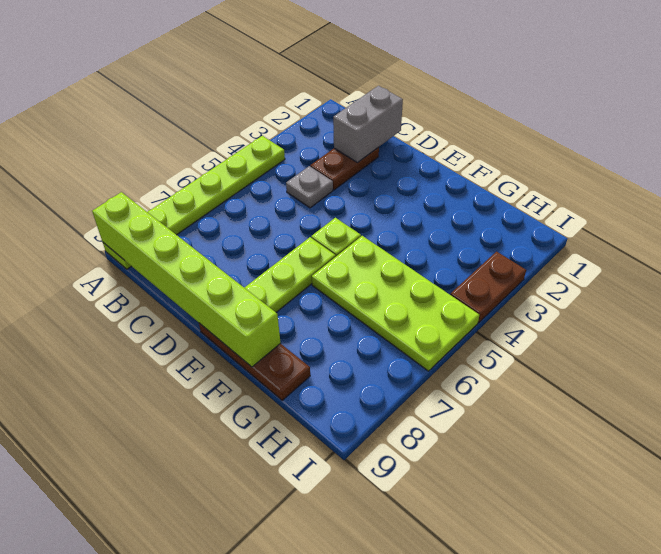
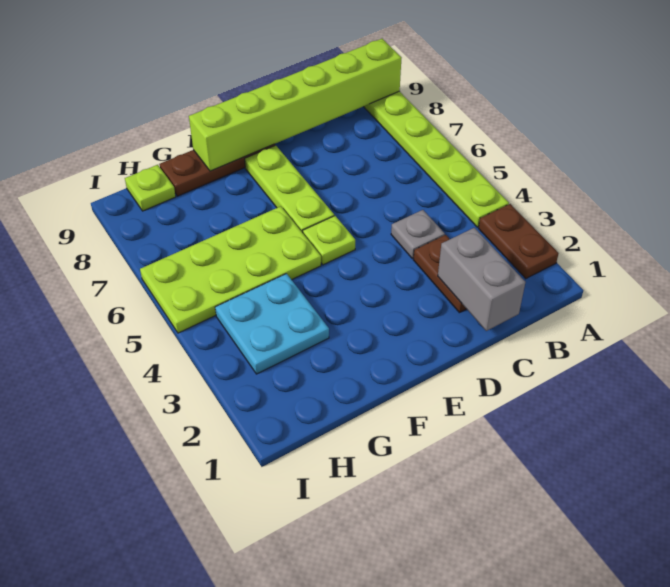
none -> cyan 2x2 plate [215,274,329,374]
none -> lime 1x1 plate [125,165,176,211]
brown 1x2 plate [450,252,526,323] -> brown 1x2 plate moved to [478,204,559,279]

